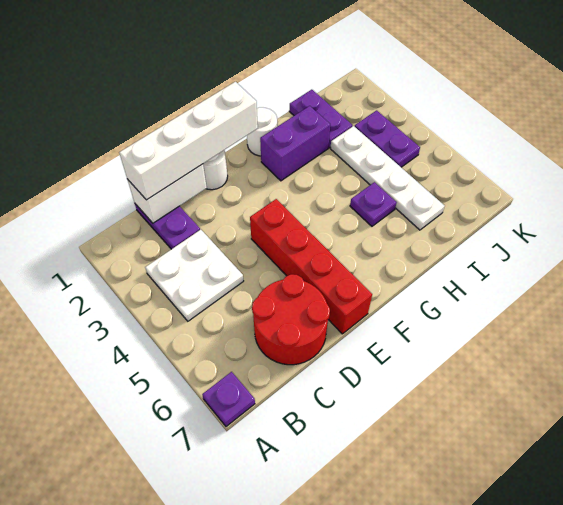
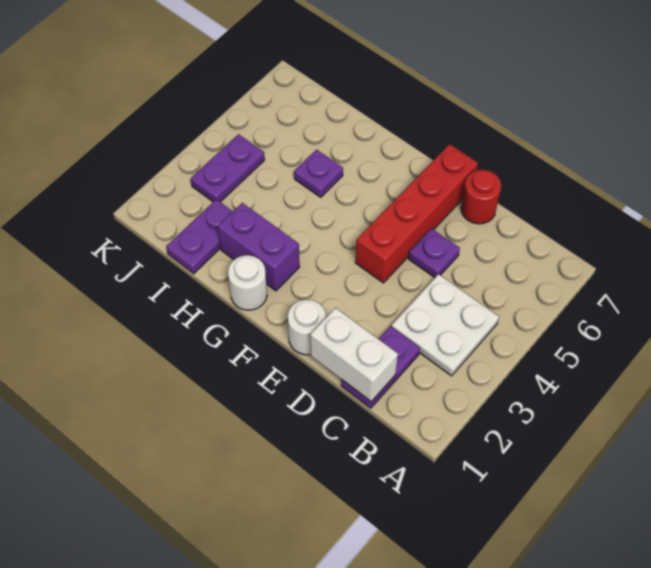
purple 1x1 plate [202,372,255,427] -> purple 1x1 plate moved to [408,228,460,278]
white 1x4 brick [119,82,258,200] -> none
red 2x2 round brick [252,274,330,365] -> red 1x1 round brick [461,170,501,224]
white 1x4 plate [330,126,445,230] -> none

